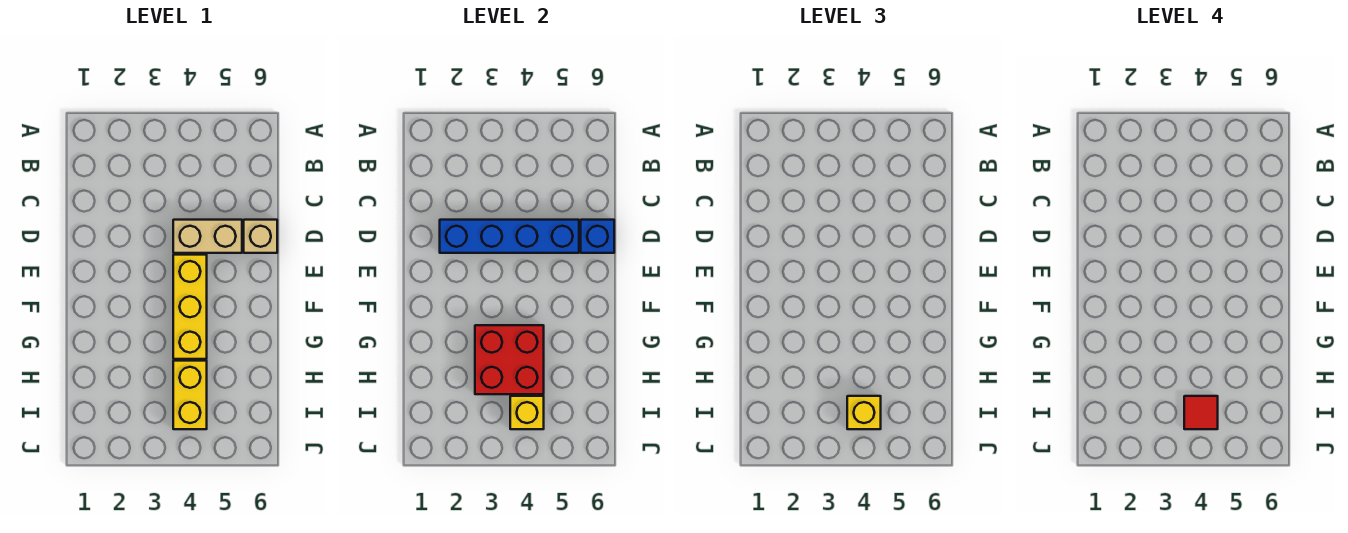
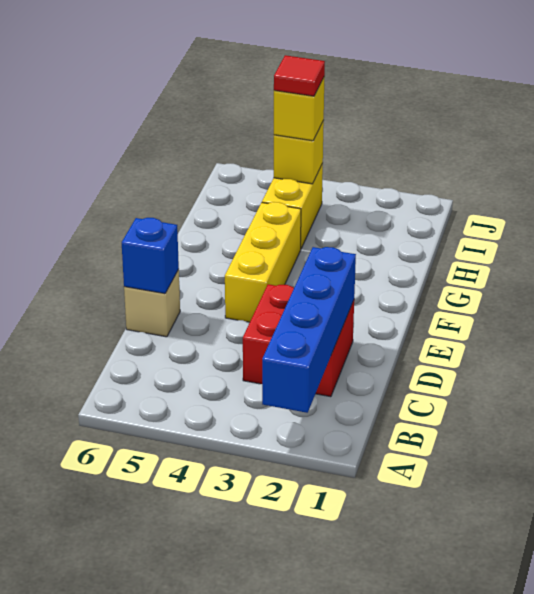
blue 1x4 brick [440,220,579,253] -> blue 1x4 brick turned to [262,247,356,413]
tan 1x2 brick [173,220,242,253] -> none
red 2x2 brick [475,325,544,394] -> red 2x2 brick moved to [243,284,354,397]

